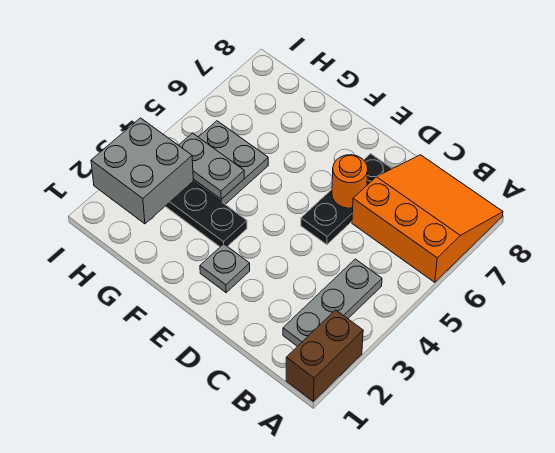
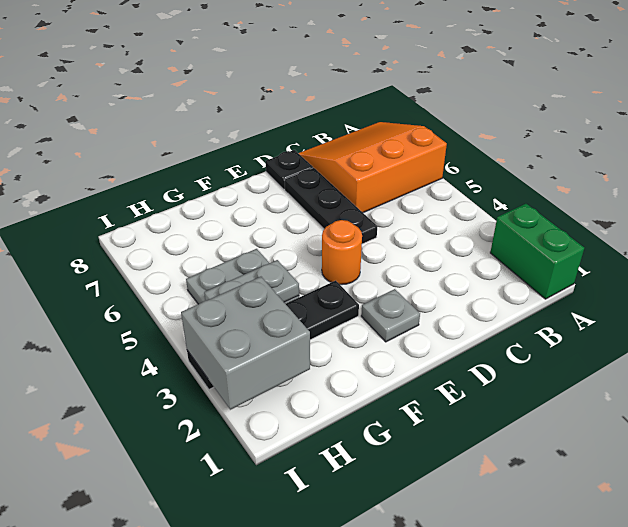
brown 1x2 brick [286,310,363,401] -> green 1x2 brick [490,204,584,299]
grey 1x3 plate [283,259,382,346] -> none
orange 1x1 round brick [332,155,368,208] -> orange 1x1 round brick moved to [322,220,362,285]
none -> black 1x1 plate [266,150,313,189]

